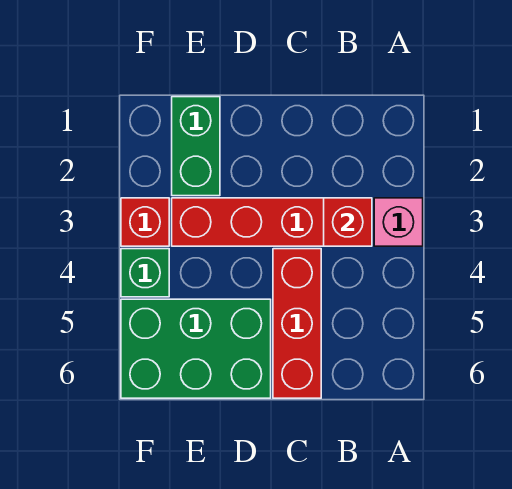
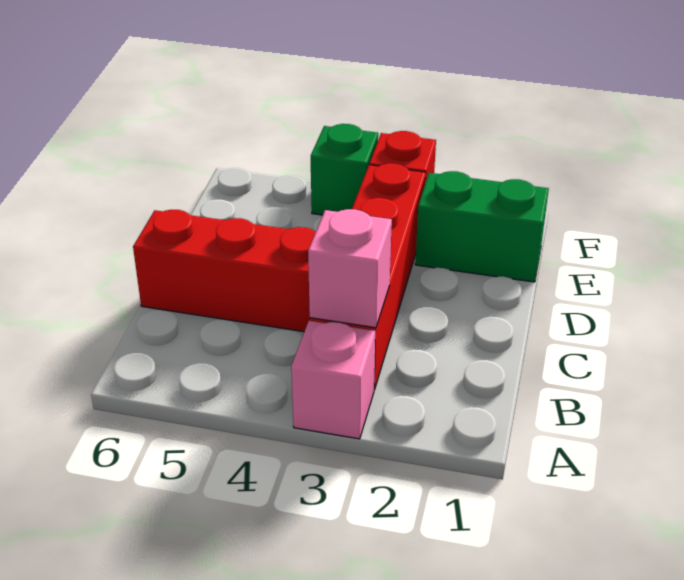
red 1x1 brick [324,198,372,246] -> pink 1x1 brick [308,209,392,328]
green 2x3 brick [121,299,271,398] -> none

